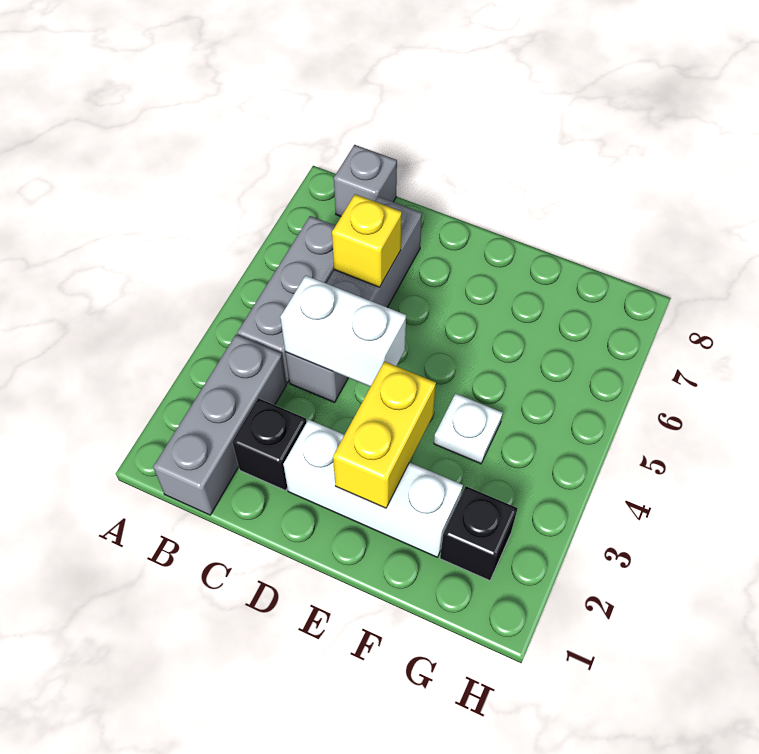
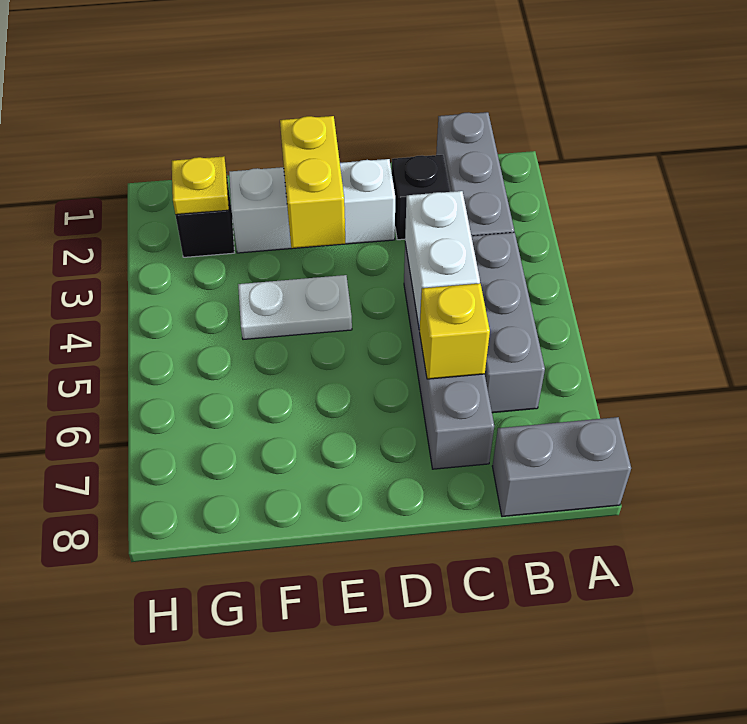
grey 1x1 brick [334,145,397,216] -> grey 1x2 brick [492,417,631,517]
white 1x2 brick [281,275,406,387] -> white 1x2 brick turned to [405,191,480,330]
white 1x1 plate [434,393,503,464] -> white 1x2 plate [238,275,352,339]
none -> yellow 1x1 plate [172,156,229,215]

